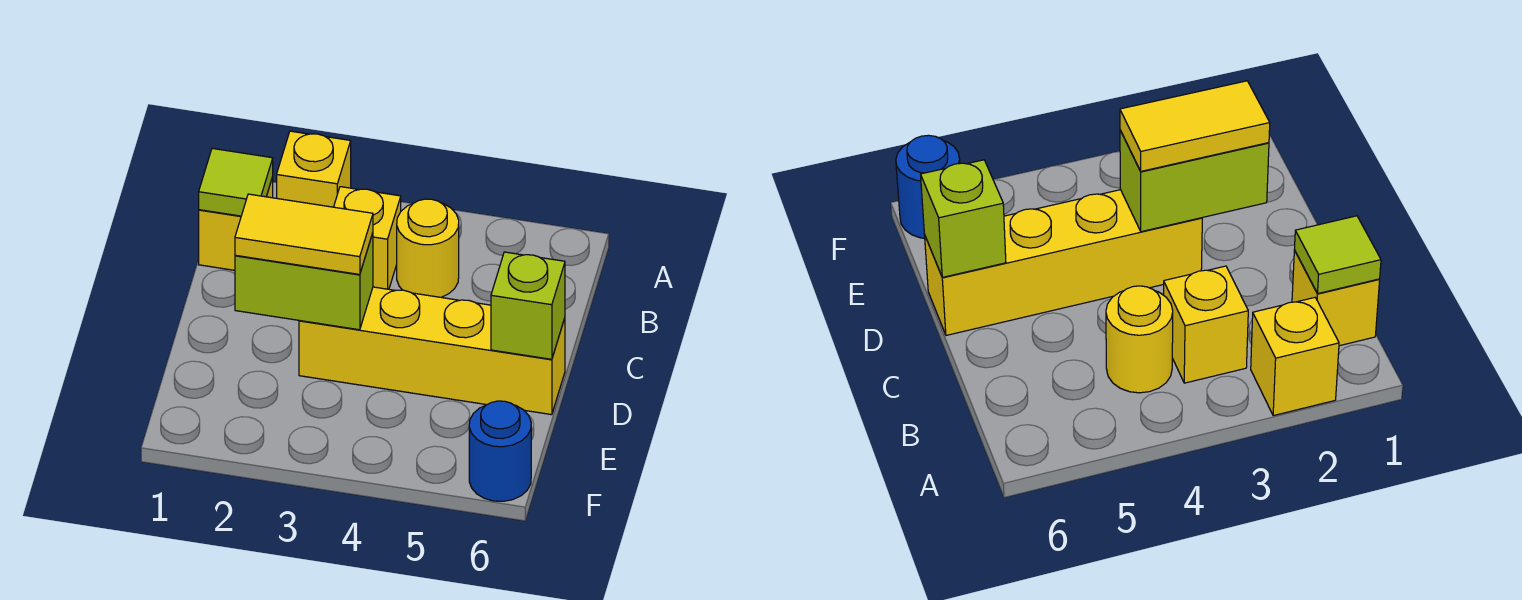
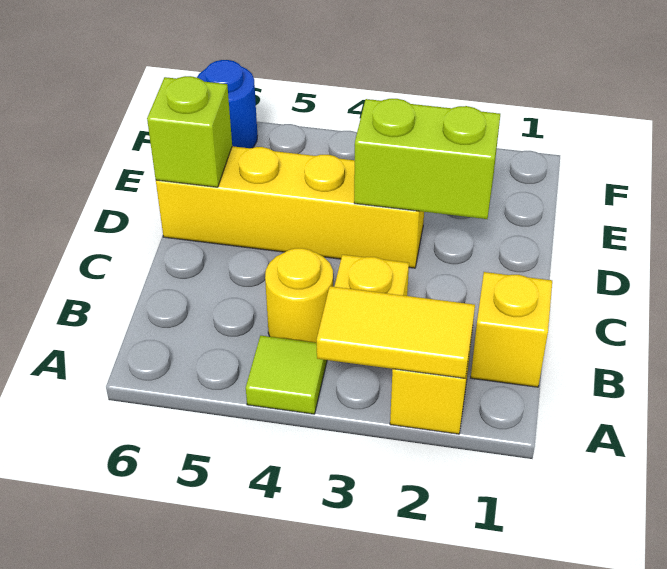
lime 1x1 tile [199,148,273,216] -> lime 1x1 tile moved to [246,336,327,414]
yellow 1x2 tile [235,194,373,274] -> yellow 1x2 tile moved to [317,286,475,378]

